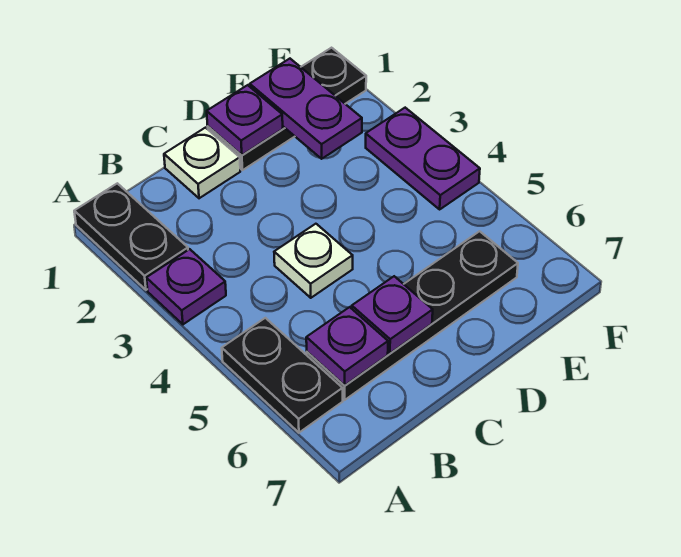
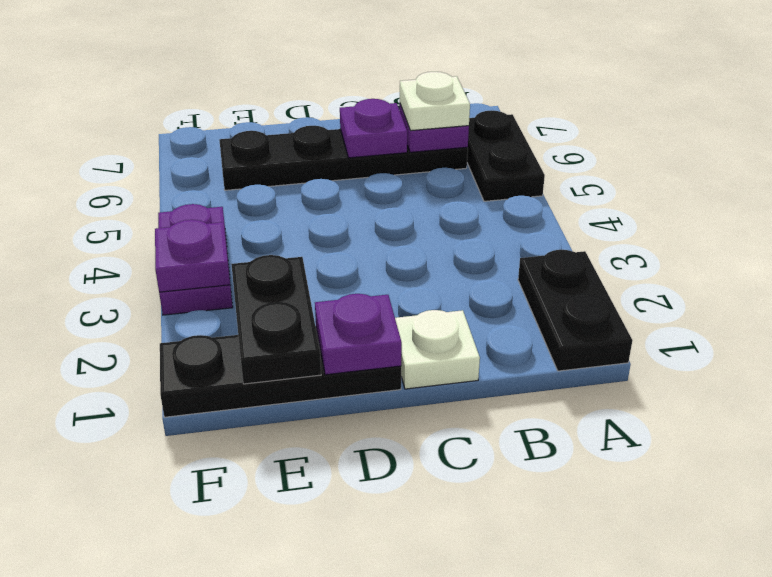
purple 1x1 plate [146,249,226,324] -> purple 1x1 plate moved to [155,220,230,292]
white 1x1 plate [274,224,353,298] -> white 1x1 plate moved to [400,72,470,131]
purple 1x2 plate [250,59,362,159] -> black 1x2 plate [231,255,321,384]

